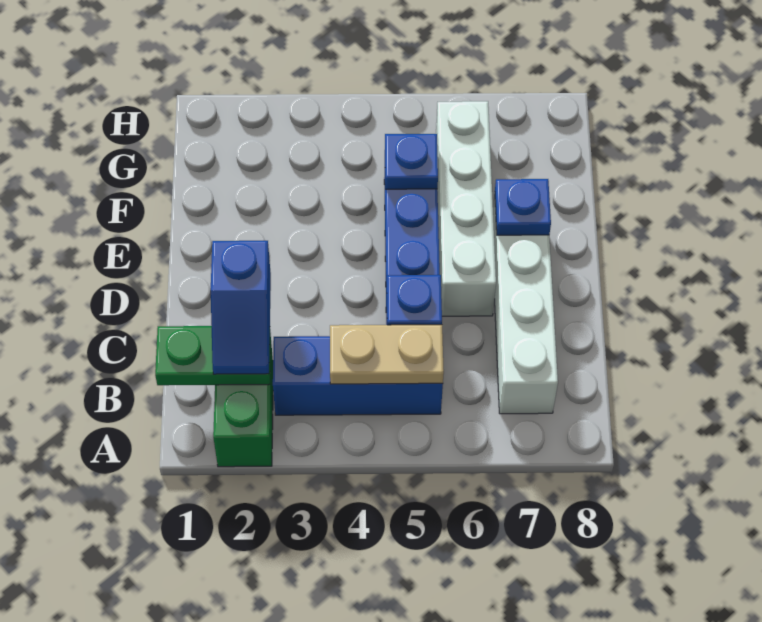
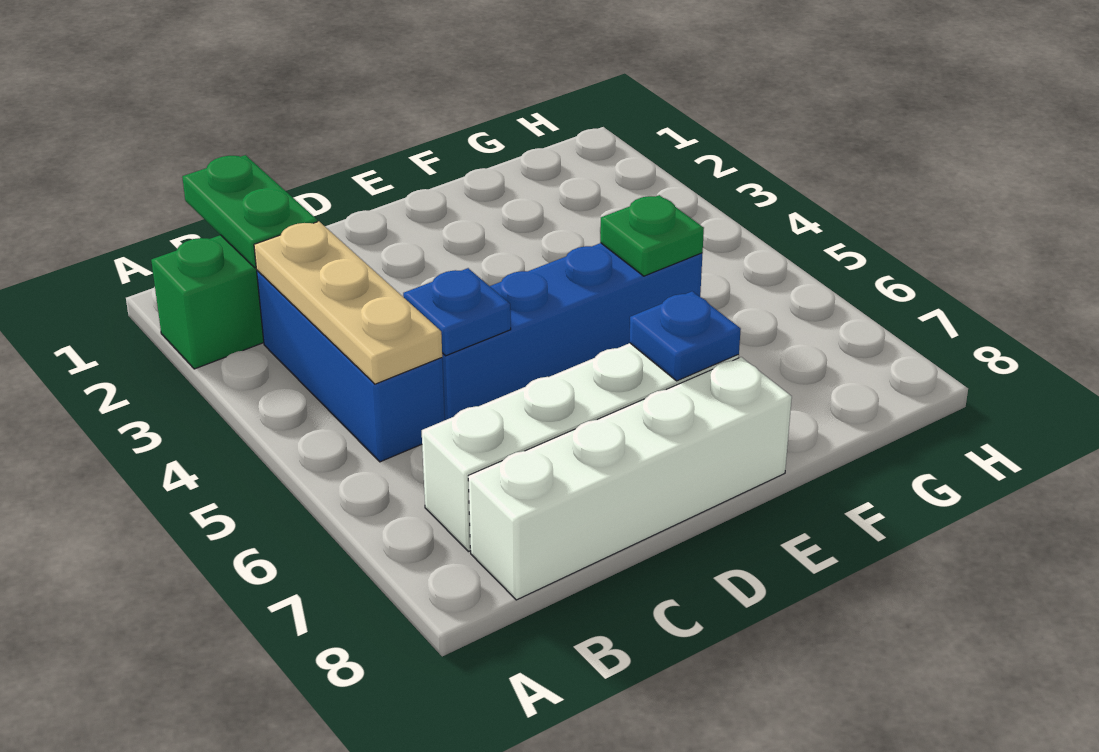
blue 1x2 slope [211,241,271,374] -> none
tan 1x2 plate [330,325,444,384] -> tan 1x3 plate [254,221,442,384]
white 1x4 brick [436,101,496,316] -> white 1x4 brick moved to [468,357,792,600]
blue 1x1 plate [385,134,438,189] -> green 1x1 plate [600,195,704,276]

